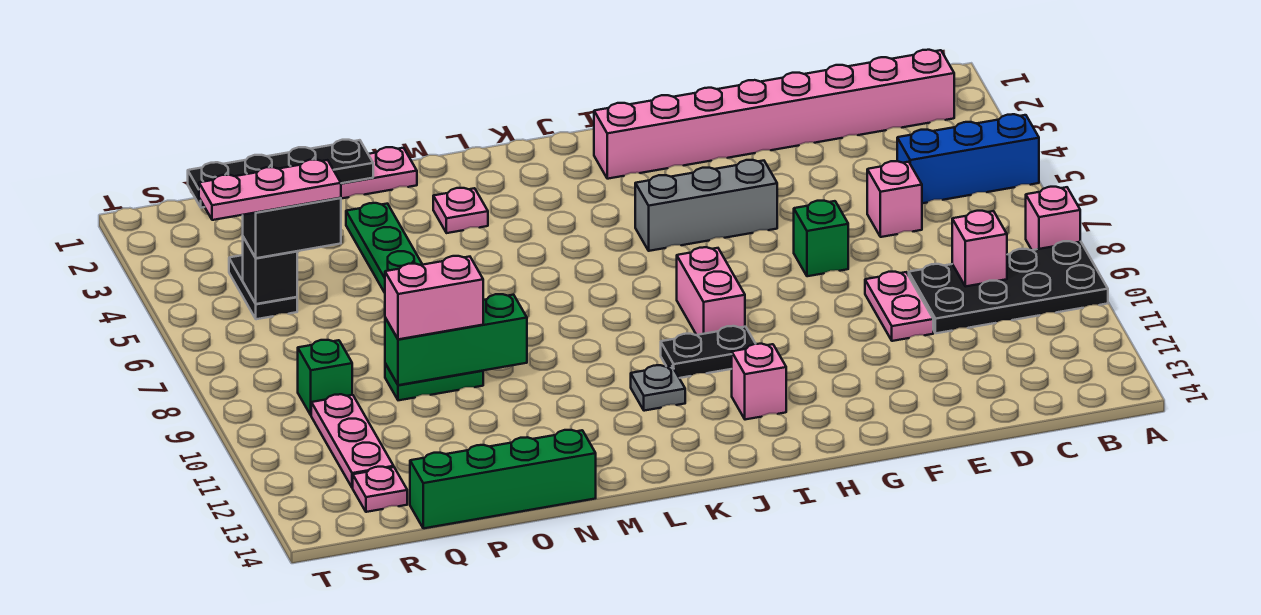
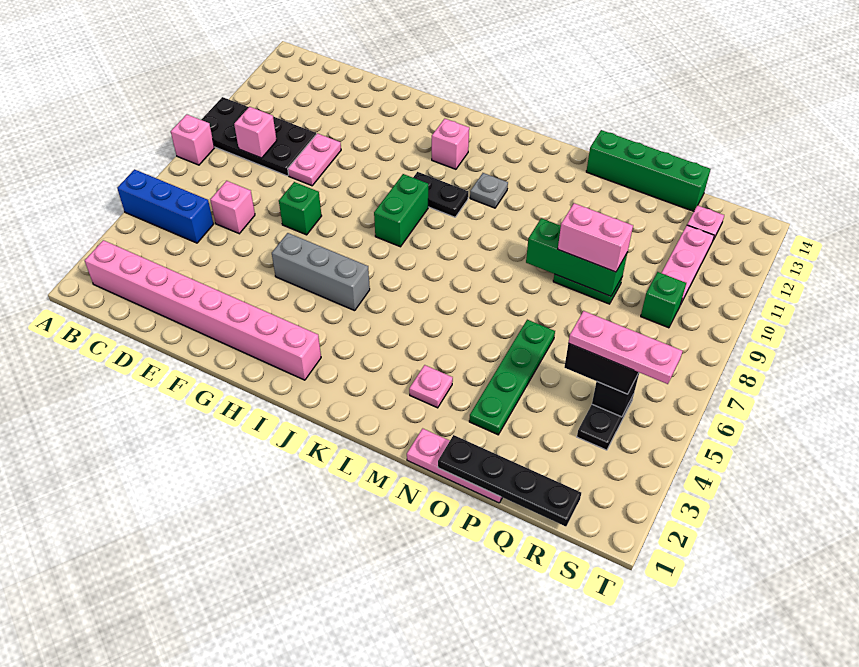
pink 1x2 brick [677,247,745,335] -> green 1x2 brick [374,174,428,247]

